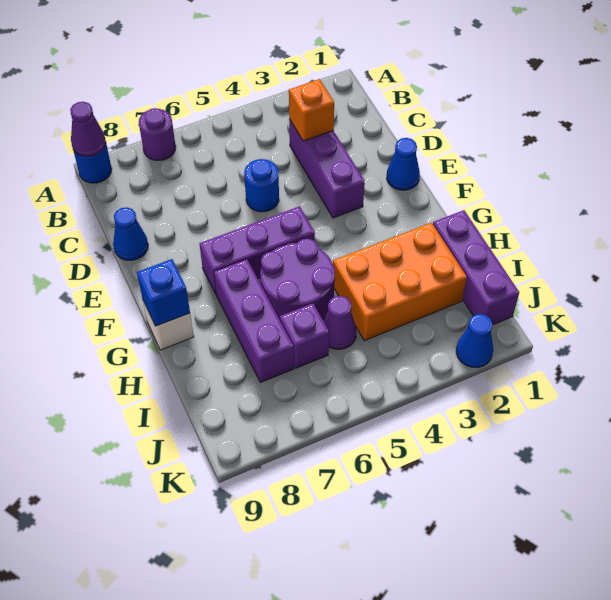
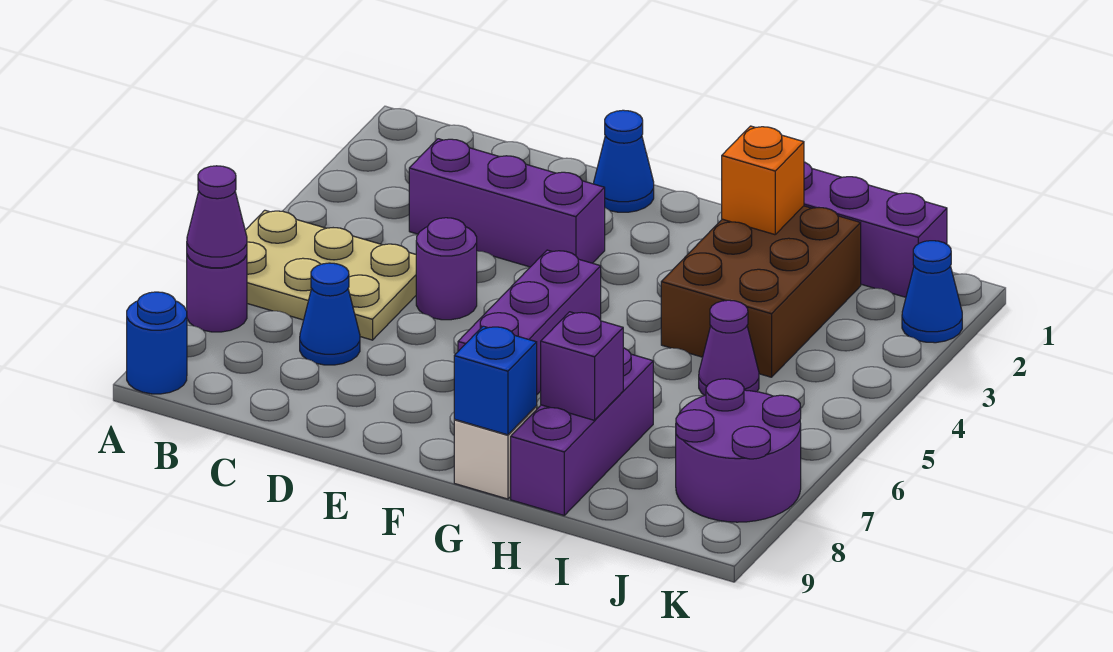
none -> tan 2x3 plate [245,210,416,340]
purple 1x1 cone [70,102,106,156] -> purple 1x1 cone moved to [187,166,247,268]
orange 1x1 brick [289,79,334,141] -> orange 1x1 brick moved to [722,126,804,235]
blue 1x1 round brick [244,159,279,212] -> purple 1x1 round brick [416,218,477,320]
blue 1x1 cone [113,207,148,260] -> blue 1x1 cone moved to [300,263,360,365]
purple 2x2 round brick [260,239,335,320] -> purple 2x2 round brick moved to [676,379,801,522]
purple 1x3 brick [214,259,294,382] -> purple 1x3 brick turned to [511,348,653,515]
orange 2x3 brick [333,223,467,341] -> brown 2x3 brick [661,206,861,377]
purple 1x1 brick [280,303,329,368] -> purple 1x1 brick moved to [541,312,623,420]

